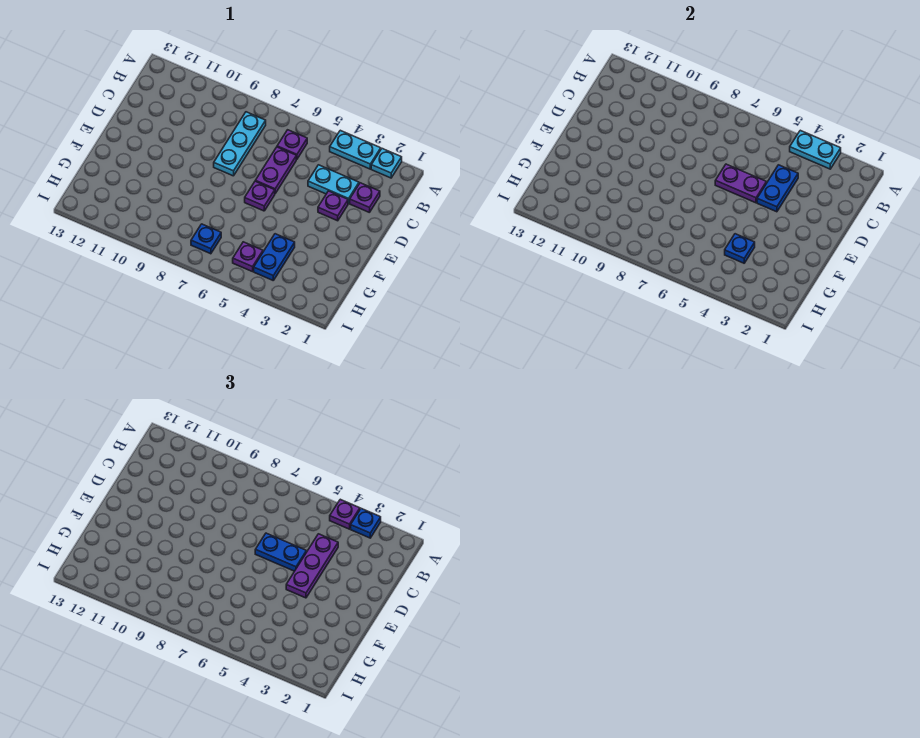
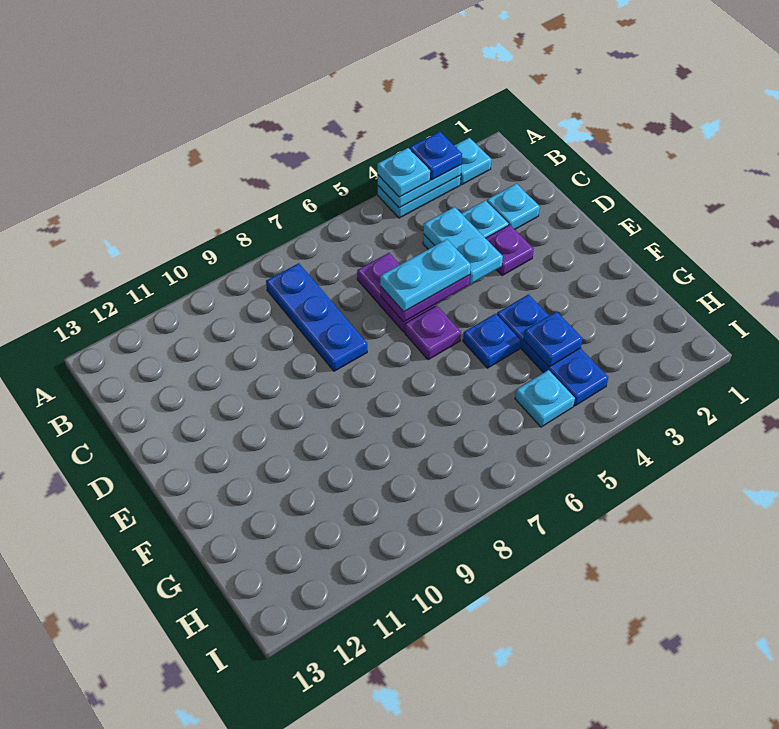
purple 1x1 plate [330,499,360,529] -> cyan 1x1 plate [377,148,430,197]
purple 1x1 plate [277,130,307,159] -> none
cyan 1x3 plate [214,112,266,176] -> blue 1x3 plate [266,263,367,371]
purple 1x1 plate [350,183,380,213] -> cyan 1x1 plate [487,184,540,229]
blue 1x2 plate [757,165,798,212] -> cyan 1x2 plate [423,207,503,284]
purple 1x3 plate [286,534,338,598] -> none
blue 1x2 plate [255,533,306,571] -> cyan 1x2 plate [380,239,471,312]
blue 1x2 plate [254,234,295,280] -> blue 1x3 plate [497,295,608,406]
purple 1x1 plate [233,242,263,272] -> cyan 1x1 plate [515,370,575,427]
blue 1x1 plate [191,224,221,254] -> blue 1x1 plate moved to [463,314,520,368]

